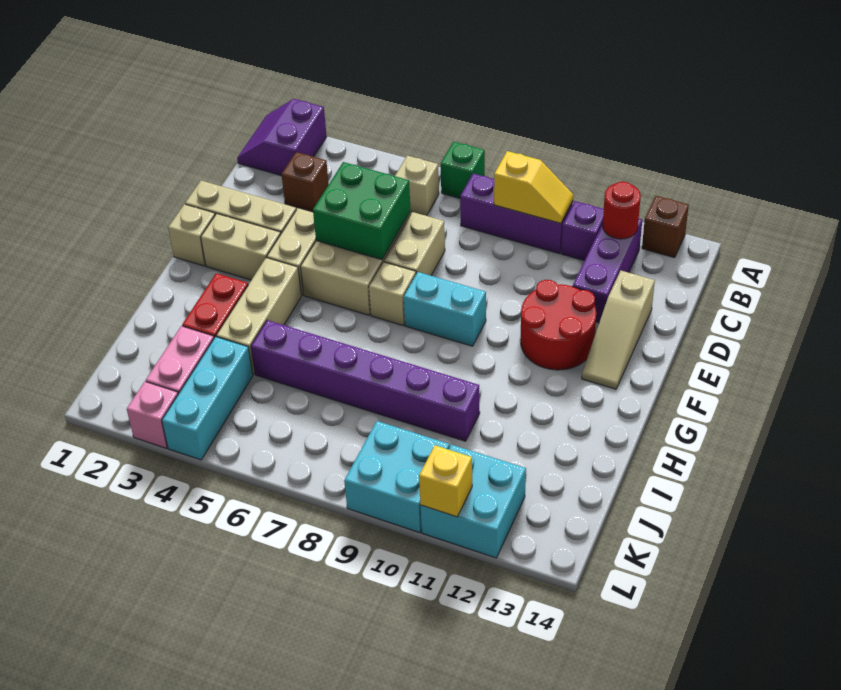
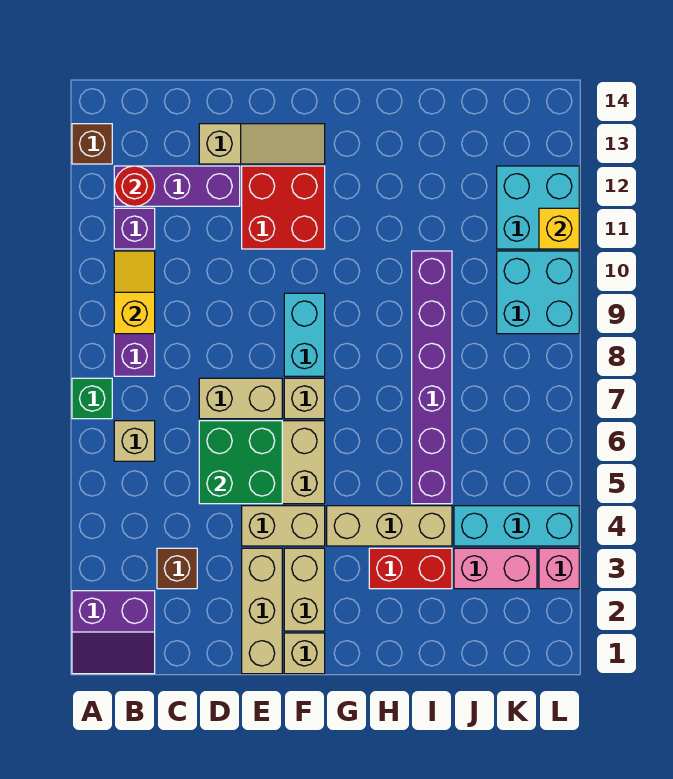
red 2x2 round brick [521,280,596,370] -> red 2x2 brick [242,166,325,249]

